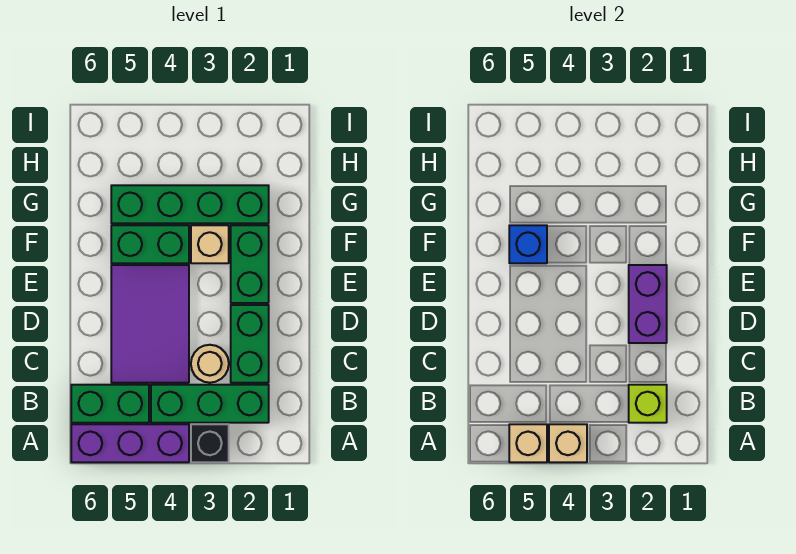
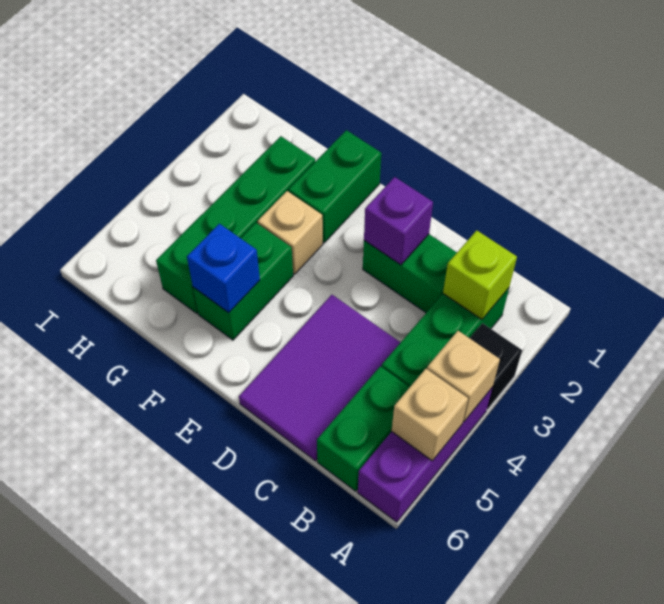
tan 1x1 round brick [191,345,229,383] -> none
purple 2x3 tile [111,265,189,383] -> purple 2x3 tile turned to [239,295,401,461]
purple 1x2 brick [629,265,667,343] -> purple 1x1 brick [364,177,433,265]
green 1x2 brick [231,225,269,303] -> green 1x2 brick turned to [288,130,381,243]

